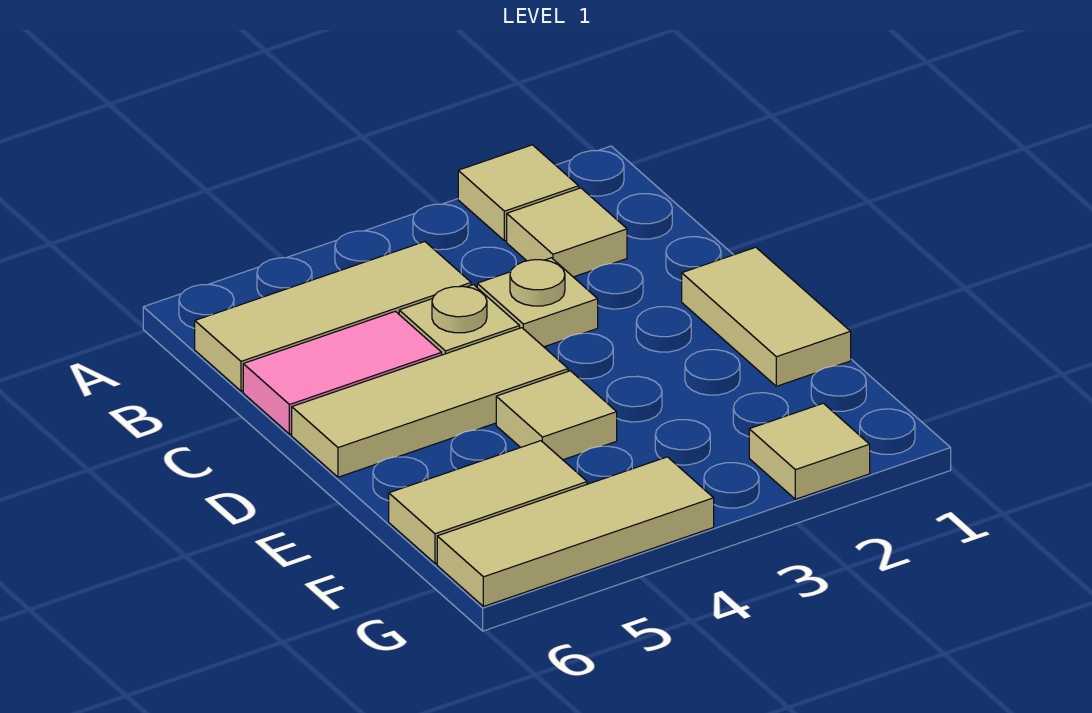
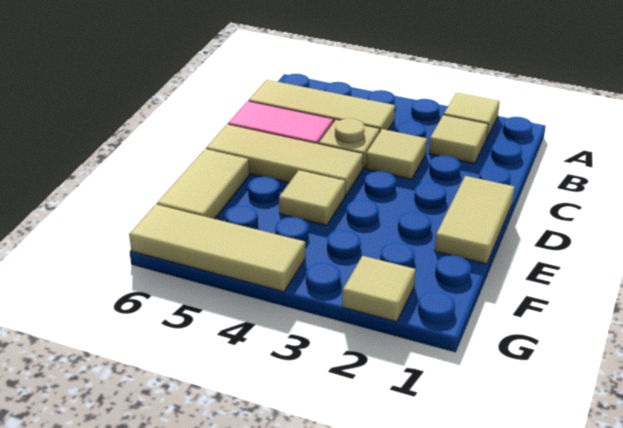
tan 1x1 plate [477,258,598,347] -> tan 1x1 tile [366,129,427,179]
tan 1x2 tile [389,441,587,563] -> tan 1x2 tile turned to [157,149,249,219]

